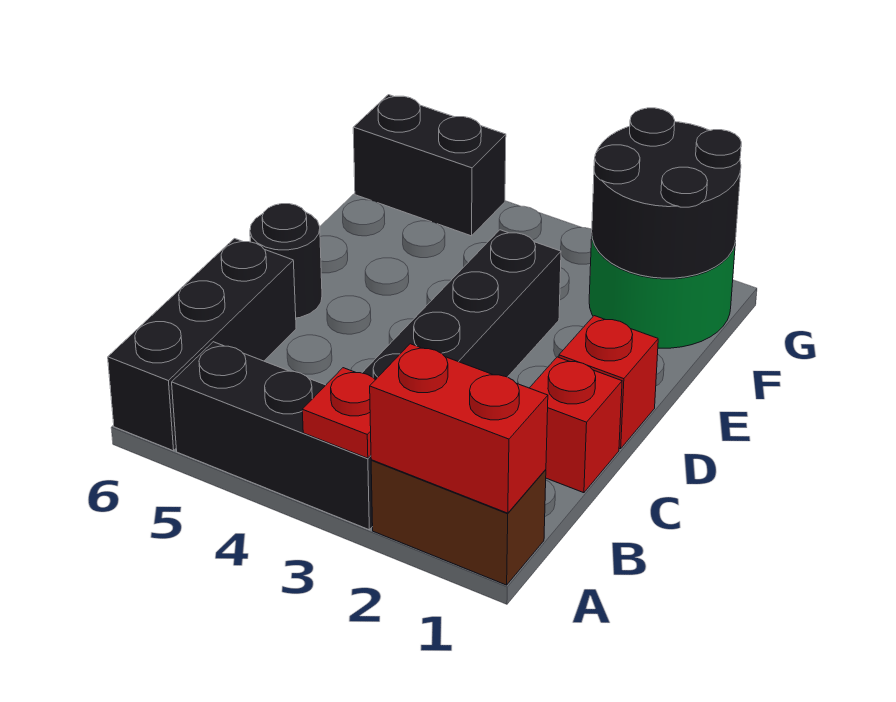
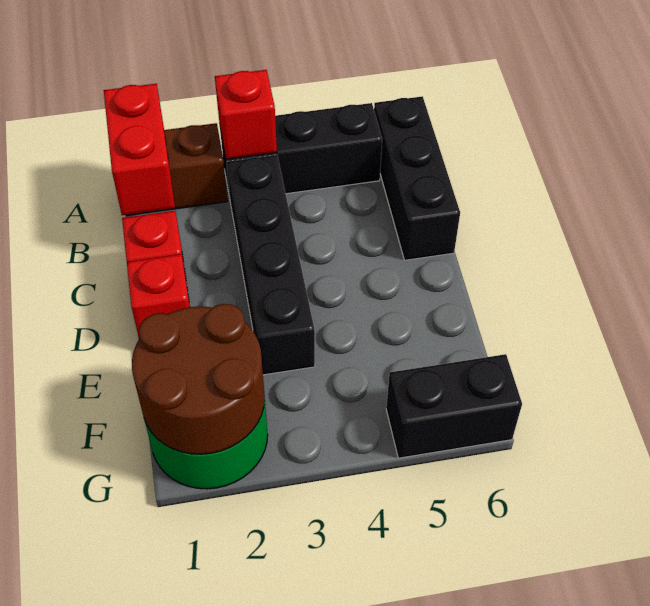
red 1x2 brick [370,344,548,513] -> red 1x2 brick turned to [104,84,175,215]
red 1x1 plate [302,368,375,458] -> red 1x1 brick [215,70,277,159]
black 1x1 round brick [250,204,322,318] -> none
black 2x2 round brick [592,108,741,278] -> brown 2x2 round brick [132,304,265,454]

